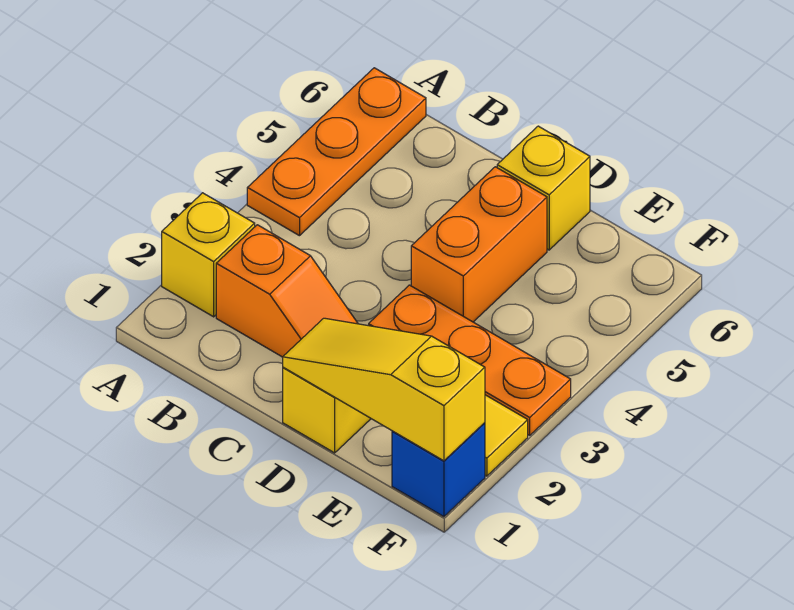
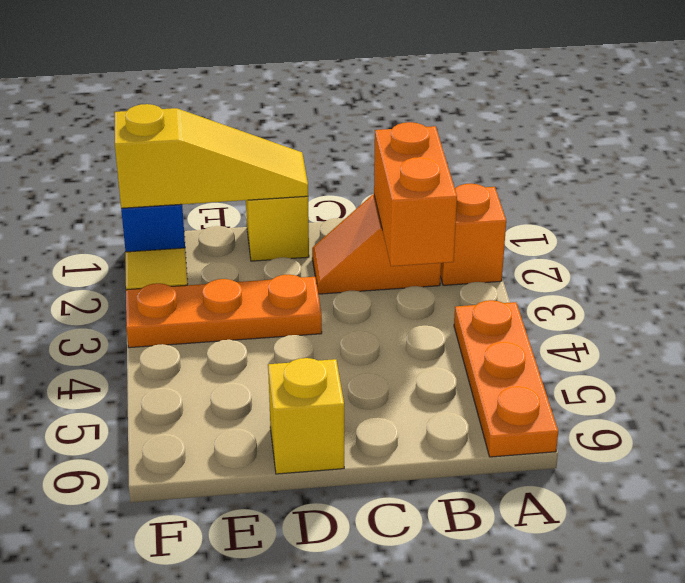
yellow 1x1 brick [162,193,255,317] -> orange 1x1 brick [441,184,506,285]
orange 1x2 brick [411,167,547,322] -> orange 1x2 brick moved to [374,122,457,266]

